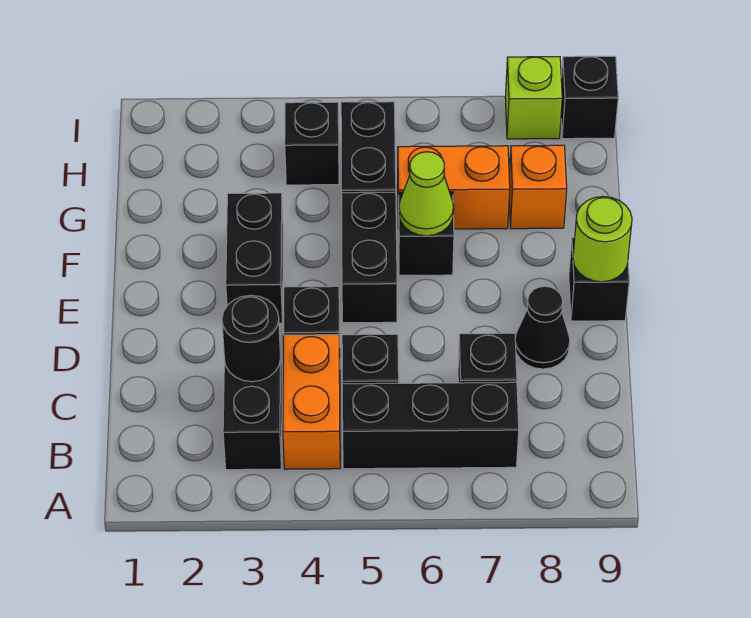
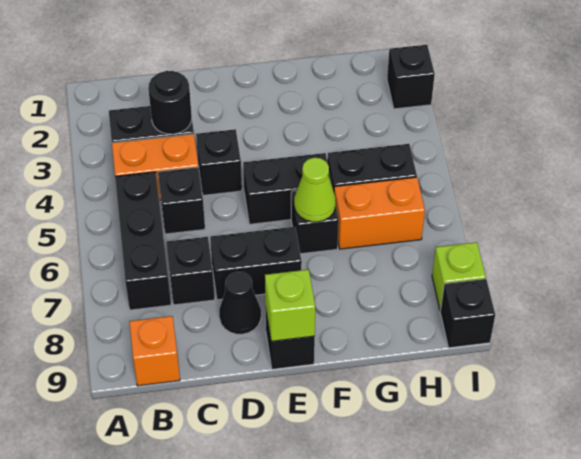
black 1x2 brick [226,193,283,323] -> black 1x2 brick moved to [210,227,302,300]
lime 1x1 round brick [573,197,632,282] -> lime 1x1 brick [265,270,315,341]
orange 1x2 brick [397,146,510,229] -> orange 1x2 brick turned to [334,177,425,249]
orange 1x1 brick [509,145,567,229] -> orange 1x1 brick moved to [129,316,180,386]
black 1x1 brick [285,102,339,185] -> black 1x1 brick moved to [387,45,435,109]

